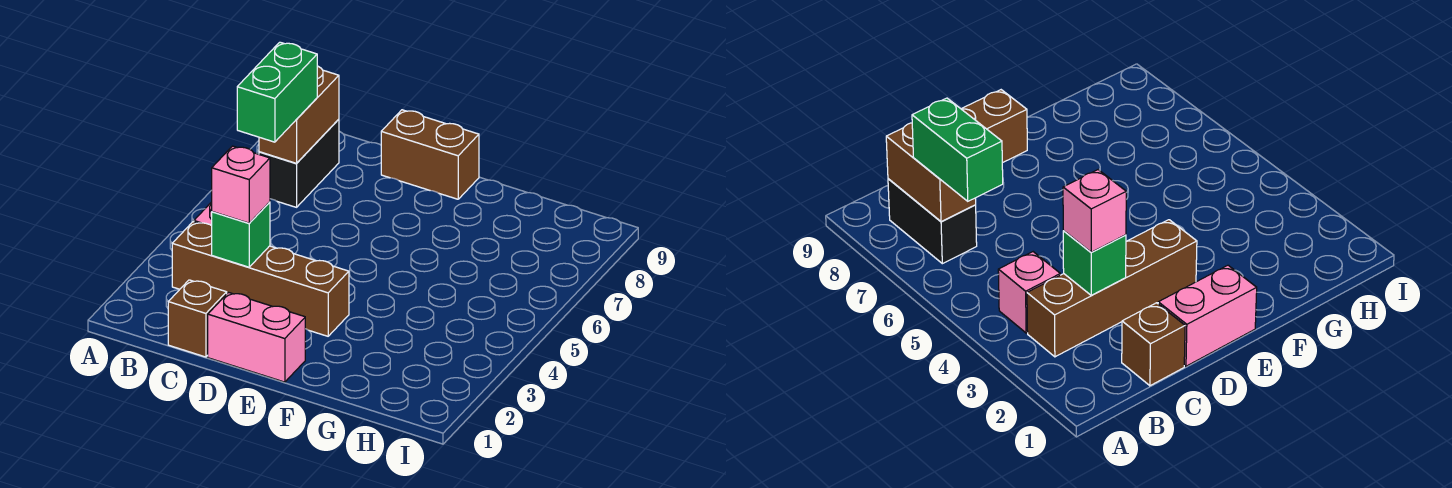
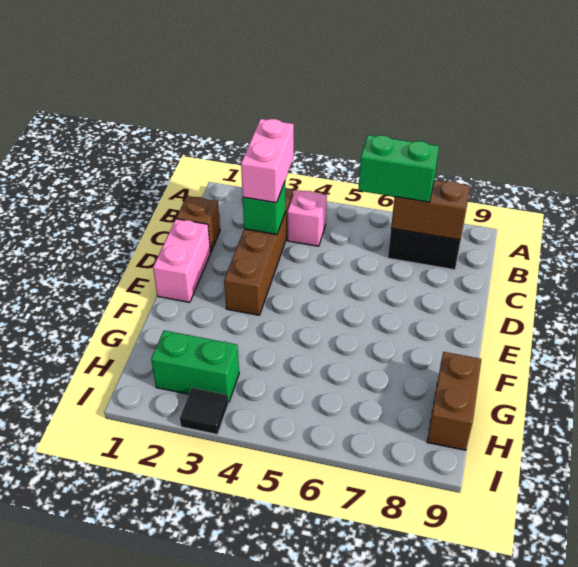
pink 1x1 brick [212,146,270,223] -> pink 1x2 brick [241,119,294,203]
brown 1x2 brick [381,110,479,199] -> brown 1x2 brick moved to [427,352,481,450]
none -> green 1x2 brick [151,331,239,402]
none -> black 1x1 tile [180,388,229,435]

